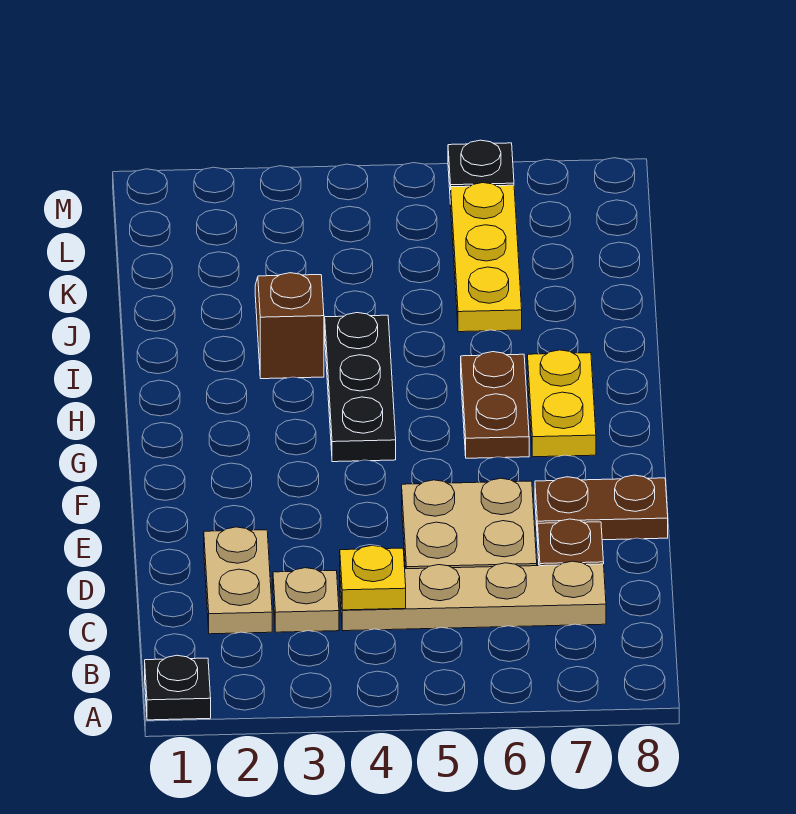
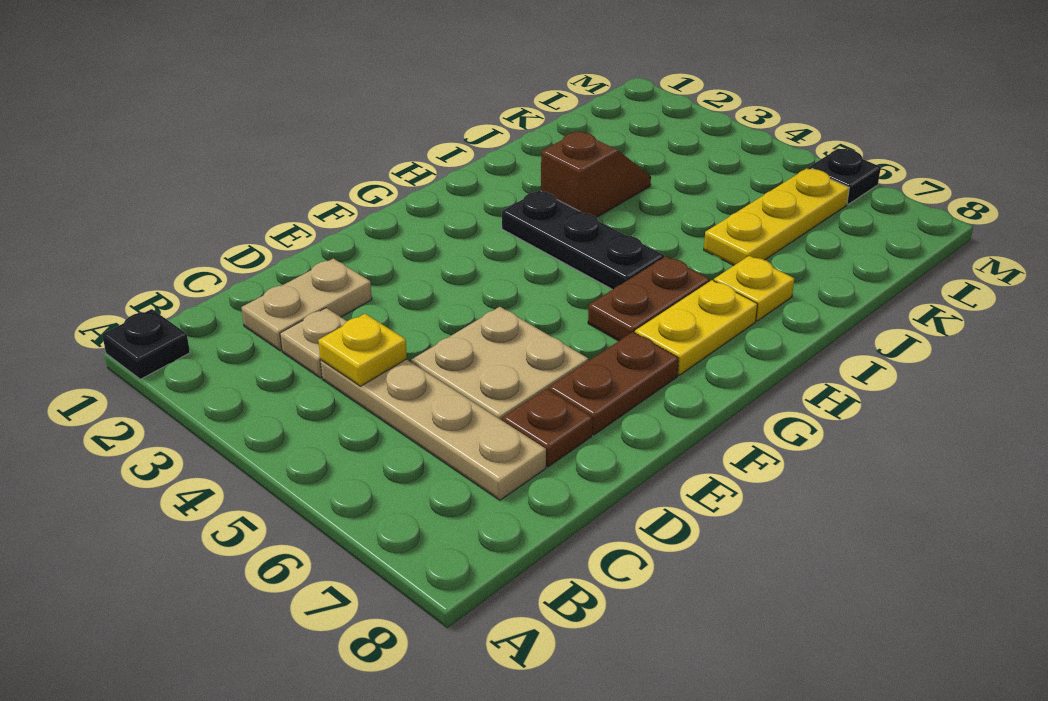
brown 1x2 plate [535,475,668,541] -> brown 1x2 plate turned to [548,332,679,435]
black 1x3 plate [325,313,396,462] -> black 1x3 plate turned to [502,191,664,290]
none -> yellow 1x1 plate [714,256,794,321]

